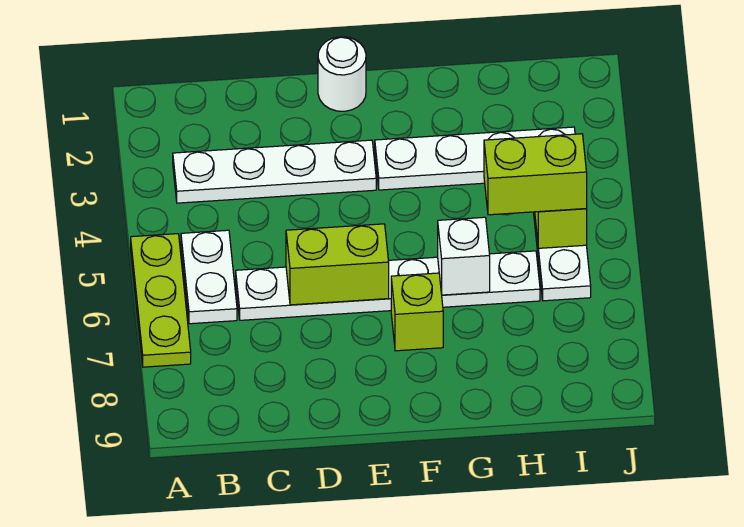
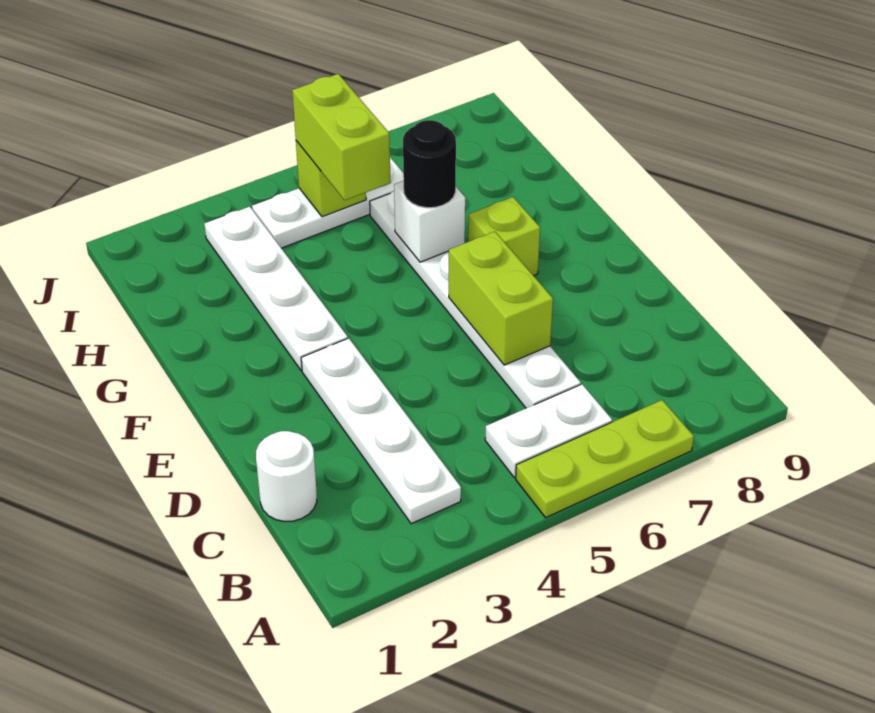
white 1x1 round brick [318,37,366,111] -> white 1x1 round brick moved to [256,431,317,522]
none -> black 1x1 round brick [403,120,456,208]

